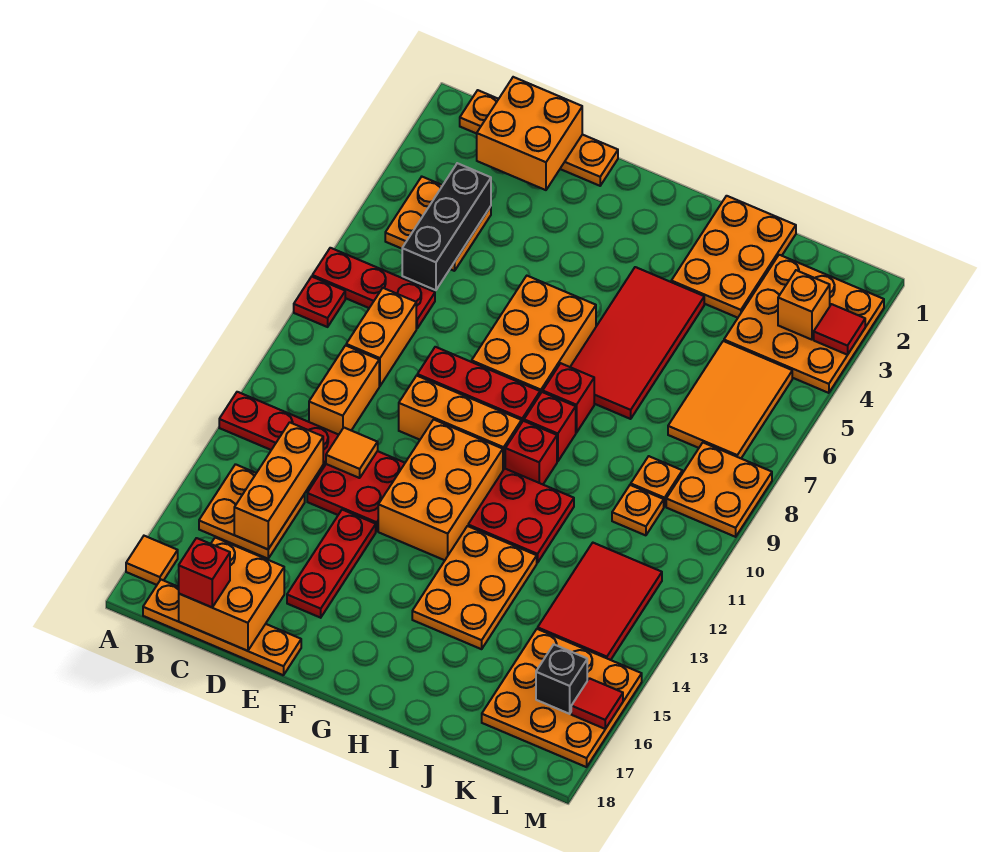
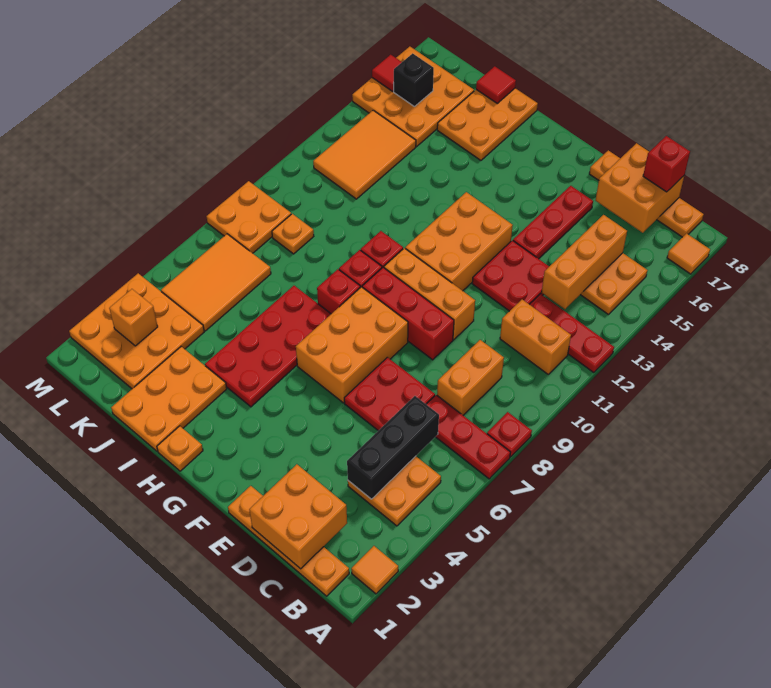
orange 1x2 brick [309,345,379,435] -> orange 1x2 brick turned to [500,300,571,374]
orange 1x1 tile [326,428,378,478] -> orange 1x1 tile moved to [351,546,398,594]
red 2x4 tile [570,267,704,419] -> red 2x4 plate [205,286,331,407]
red 2x2 plate [468,469,574,563] -> red 2x2 plate moved to [344,357,435,431]
orange 2x3 plate [412,526,537,649] -> orange 2x3 plate moved to [437,88,538,160]
orange 1x1 plate [612,485,664,535] -> orange 1x1 plate moved to [157,426,203,471]
red 2x3 tile [538,543,662,660] -> orange 2x3 tile [313,110,416,199]
red 1x1 tile [814,304,865,355] -> red 1x1 tile moved to [476,66,516,103]

